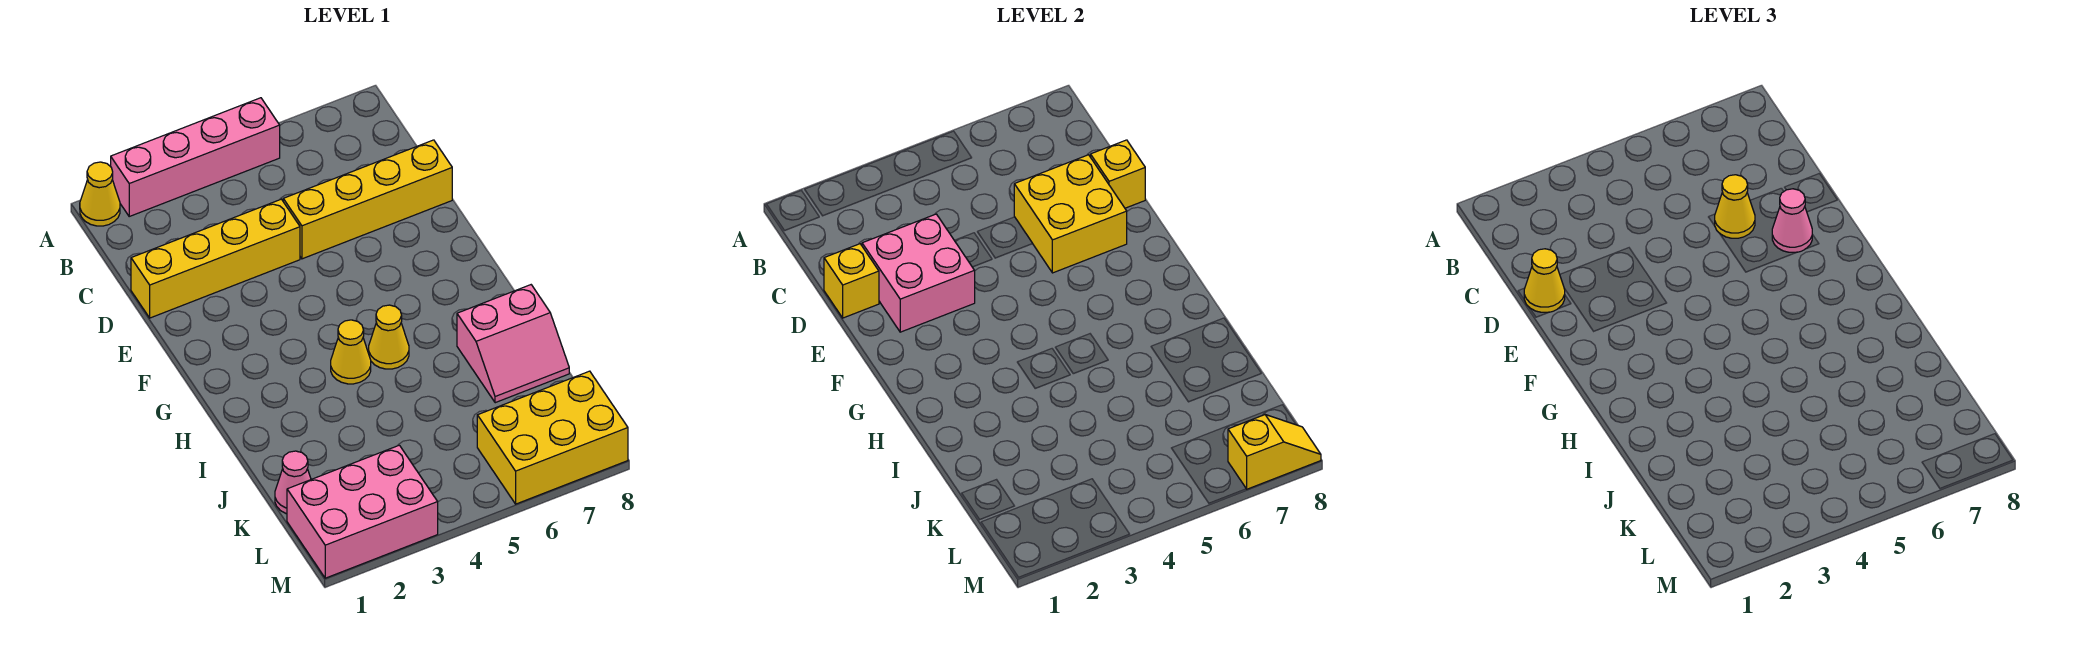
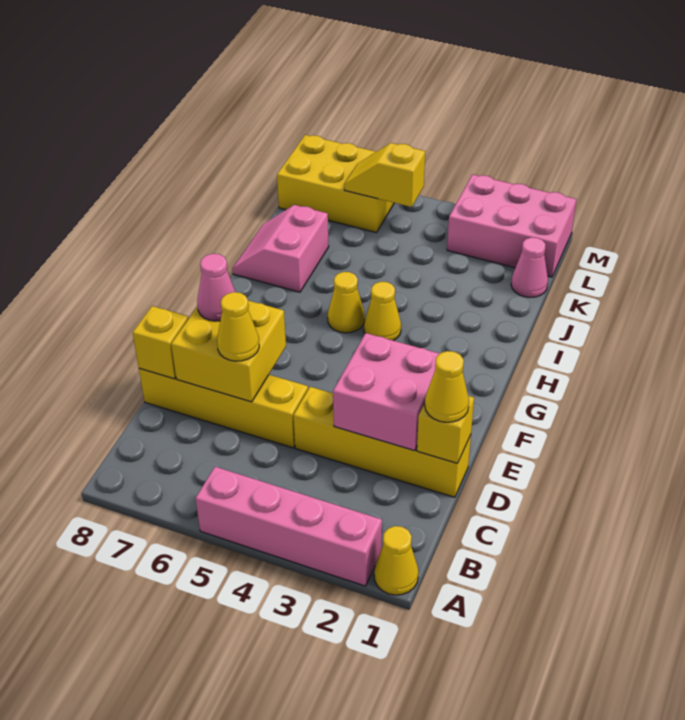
pink 2x2 slope [457,285,569,403] -> pink 2x2 slope turned to [233,205,329,292]
yellow 1x2 slope [1228,415,1321,489] -> yellow 1x2 slope moved to [344,143,425,207]

